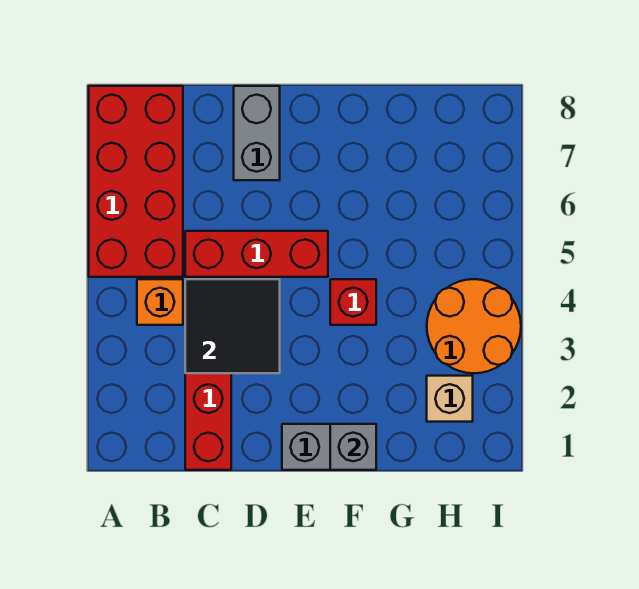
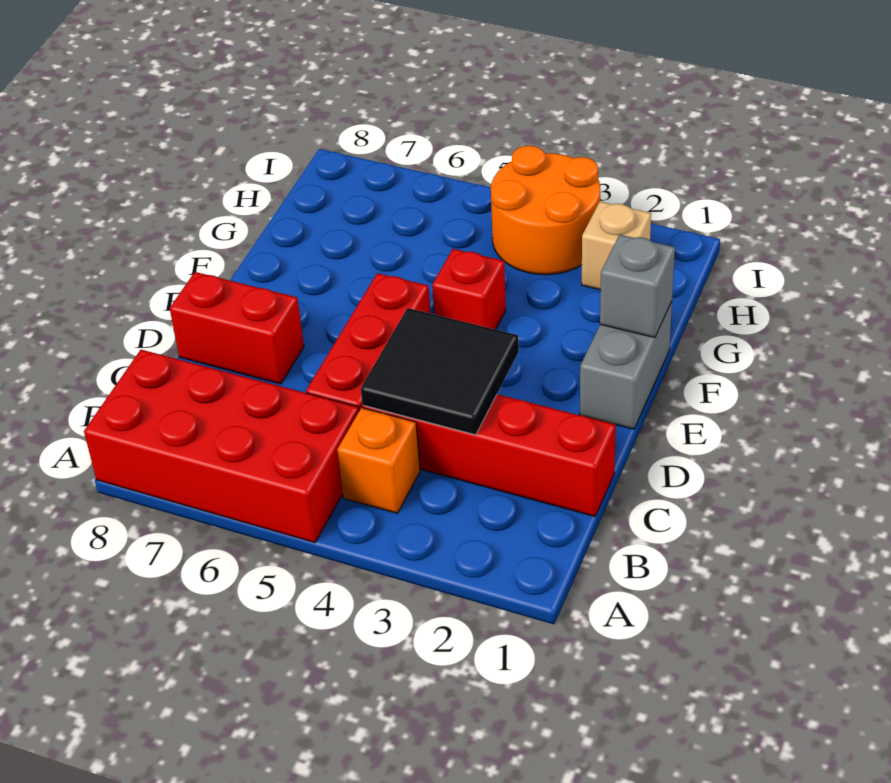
grey 1x2 brick [234,86,280,180] -> red 1x2 brick [170,272,304,384]

